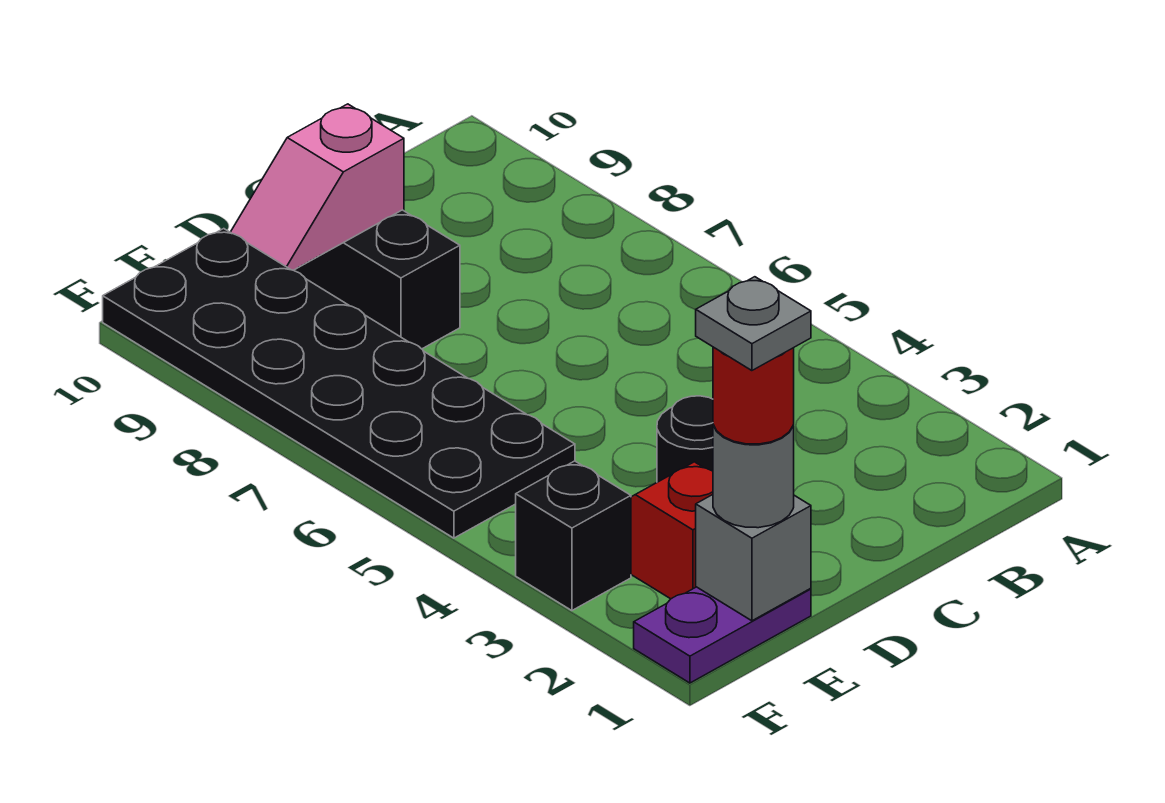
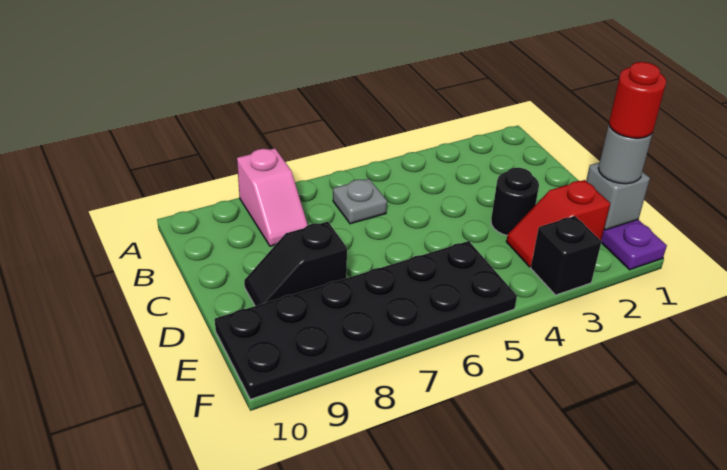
pink 1x2 slope [230,104,404,270] -> pink 1x2 slope moved to [237,148,308,246]
grey 1x1 plate [696,277,811,371] -> grey 1x1 plate moved to [333,179,387,224]

